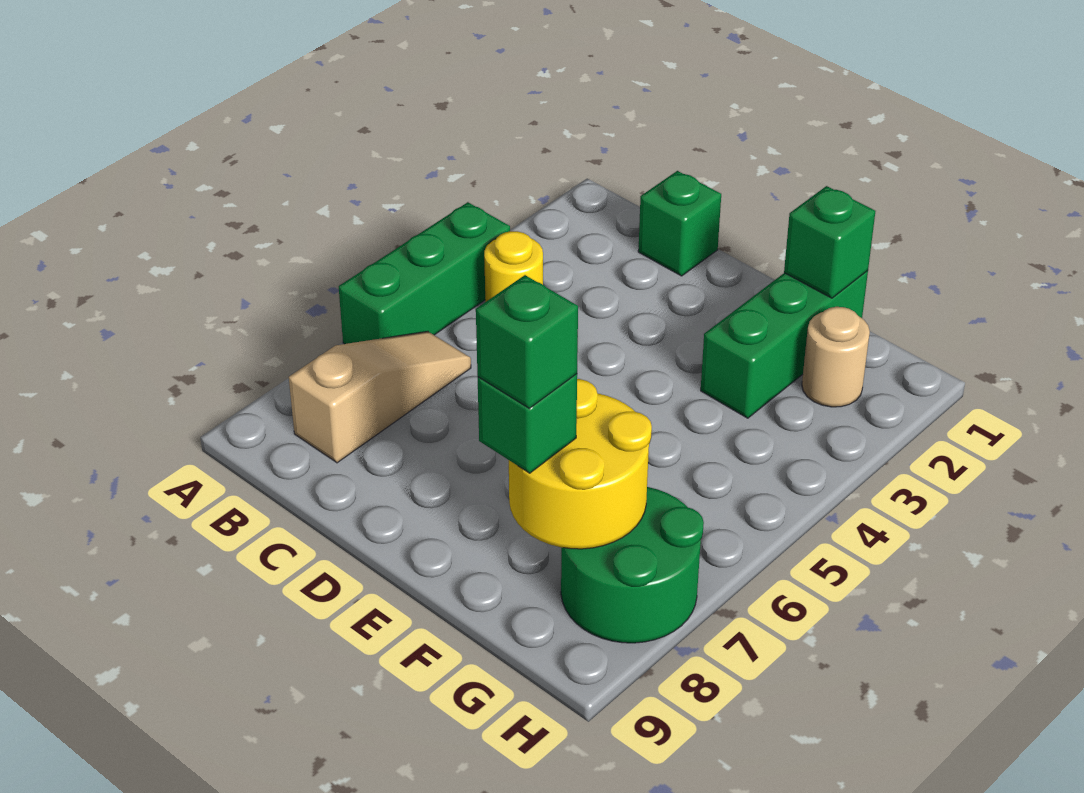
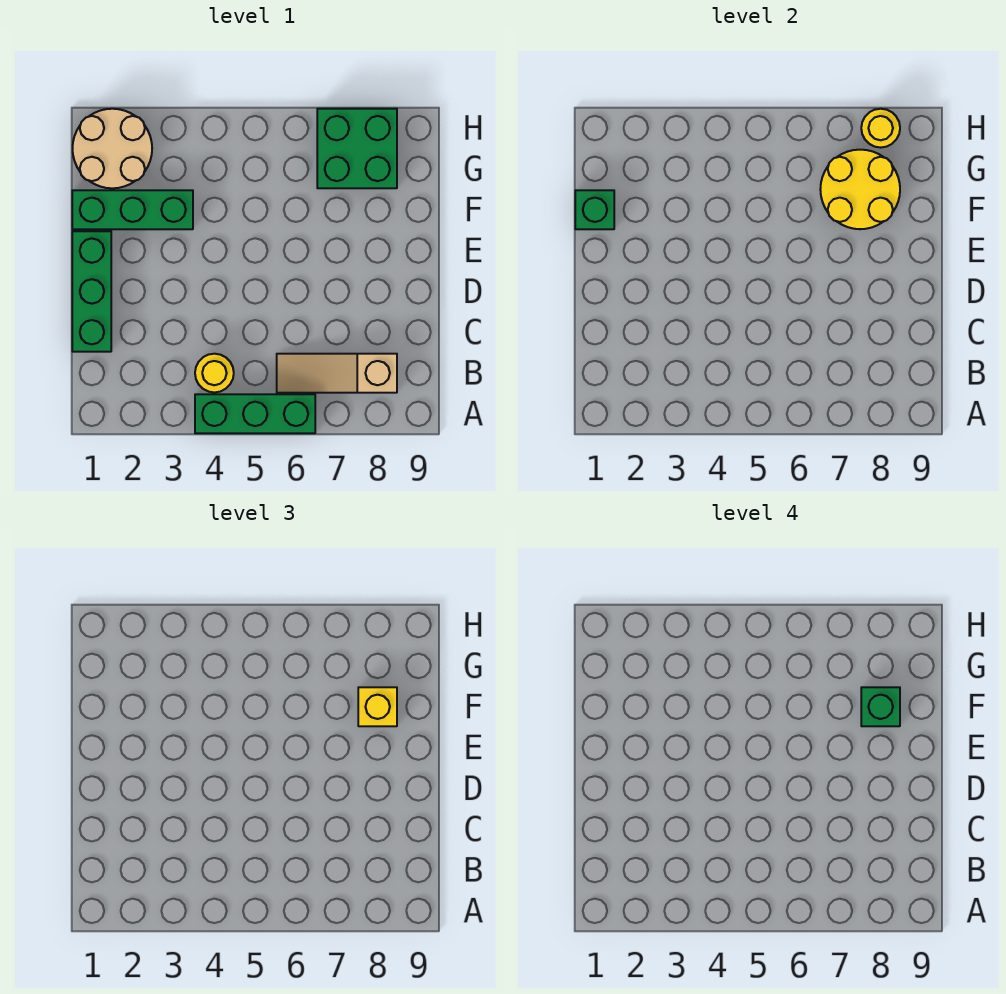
green 1x1 brick [638,171,721,276] -> green 1x3 brick [72,231,111,352]
green 1x1 brick [478,374,577,473] -> yellow 1x1 brick [358,687,397,726]
tan 1x1 round brick [802,307,870,407] -> tan 2x2 round brick [73,109,152,188]
green 2x2 round brick [561,487,704,643] -> green 2x2 brick [317,109,397,188]
none -> yellow 1x1 round brick [861,109,900,148]

